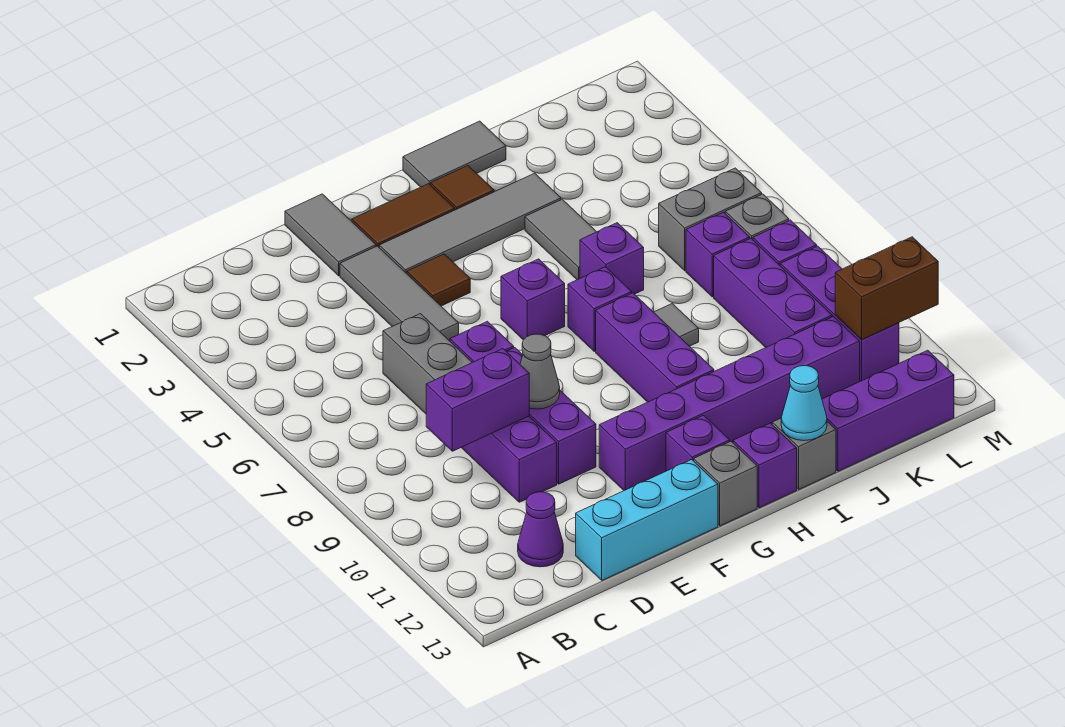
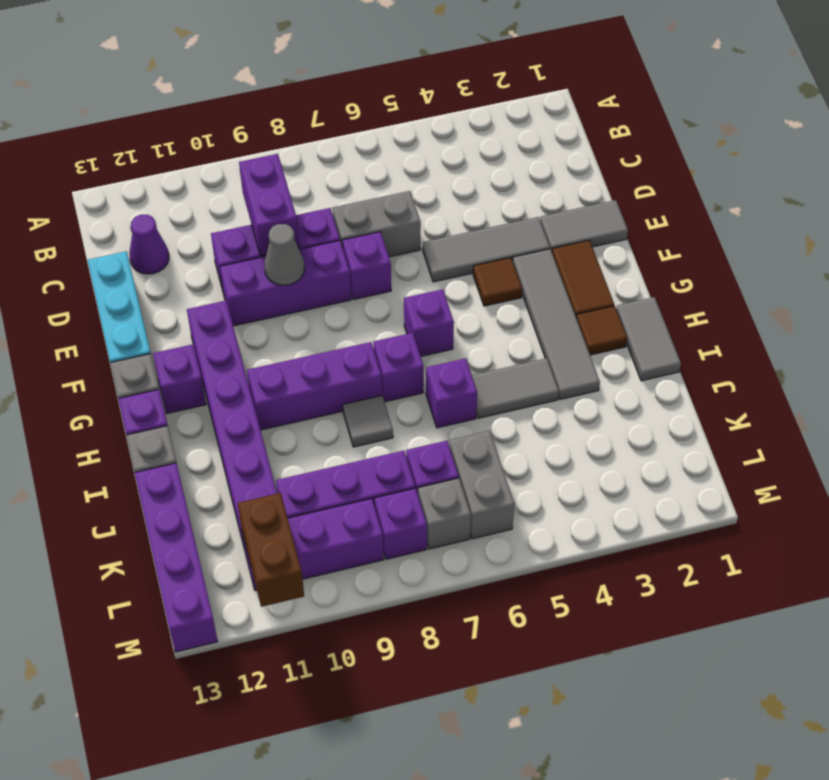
cyan 1x1 cone [781,366,827,441] -> none
purple 1x3 brick [822,350,954,471] -> purple 1x4 brick [135,463,218,652]

